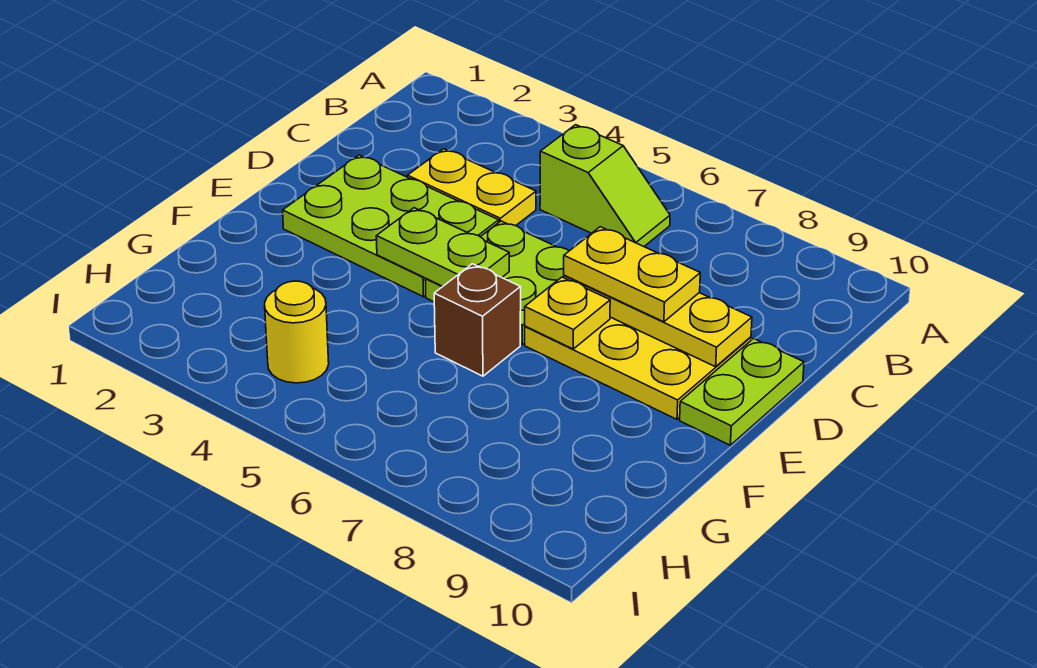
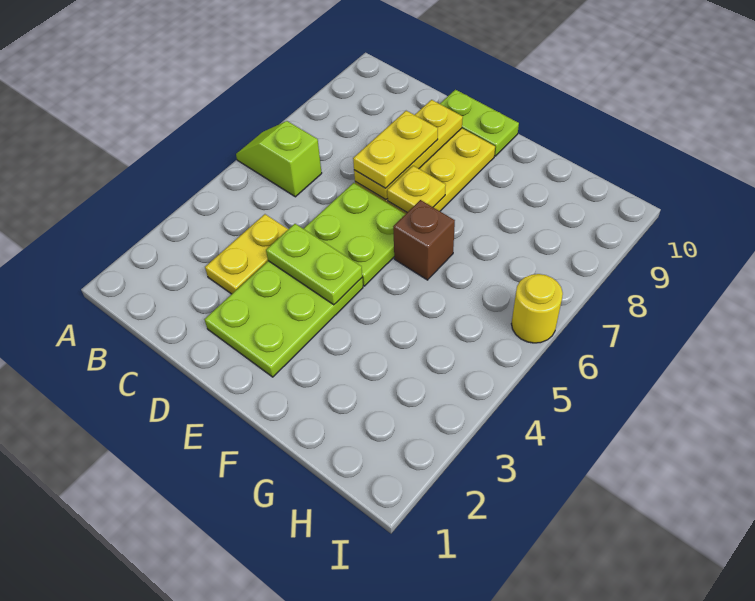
lime 1x2 slope [540,125,670,246] -> lime 1x2 slope turned to [236,121,322,197]
lime 1x2 plate [376,208,509,287] -> lime 1x2 plate turned to [266,224,362,305]
yellow 1x1 round brick [265,281,329,383] -> yellow 1x1 round brick moved to [511,274,563,343]

